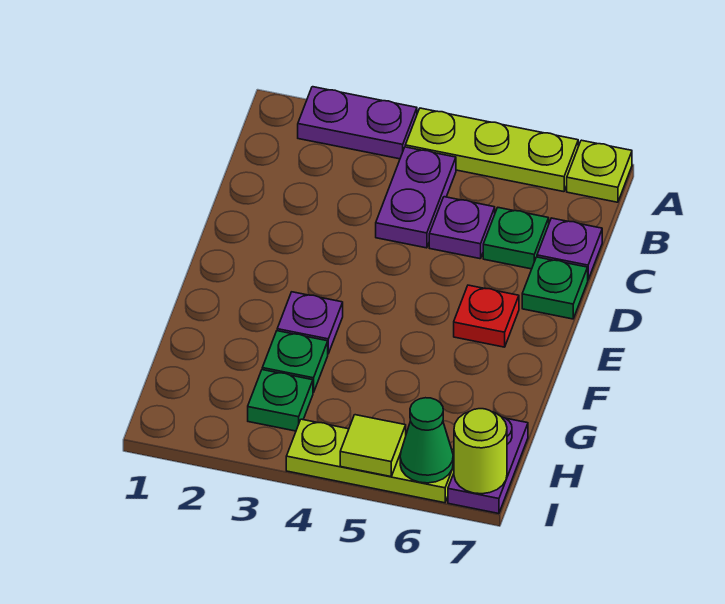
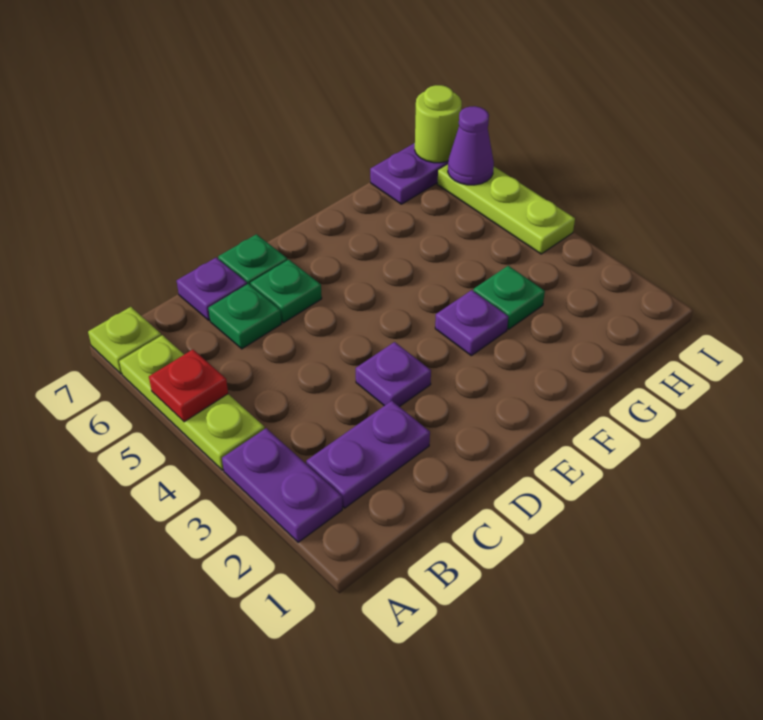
purple 1x2 plate [376,147,456,248] -> purple 1x2 plate moved to [306,401,430,508]
purple 1x1 plate [429,197,495,259] -> purple 1x1 plate moved to [356,342,431,407]
red 1x1 plate [454,285,519,347] -> red 1x1 plate moved to [149,350,228,422]
green 1x1 plate [248,370,313,431] -> green 1x1 plate moved to [250,260,322,323]
lime 1x1 tile [340,415,406,477] -> none
green 1x1 cone [400,398,453,483] -> purple 1x1 cone [448,106,494,185]

